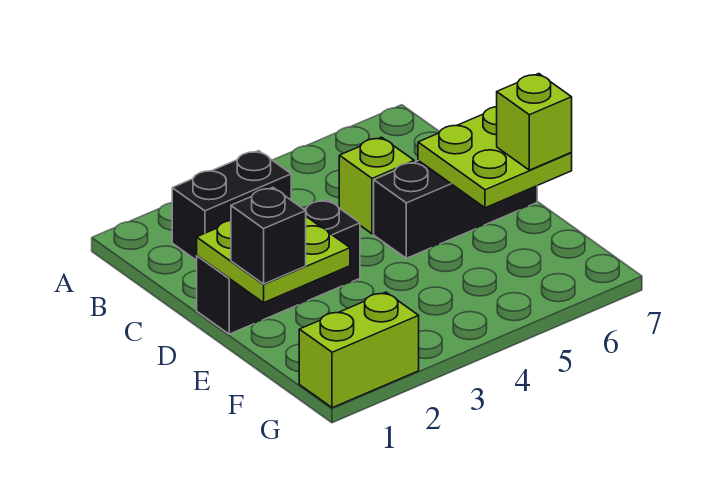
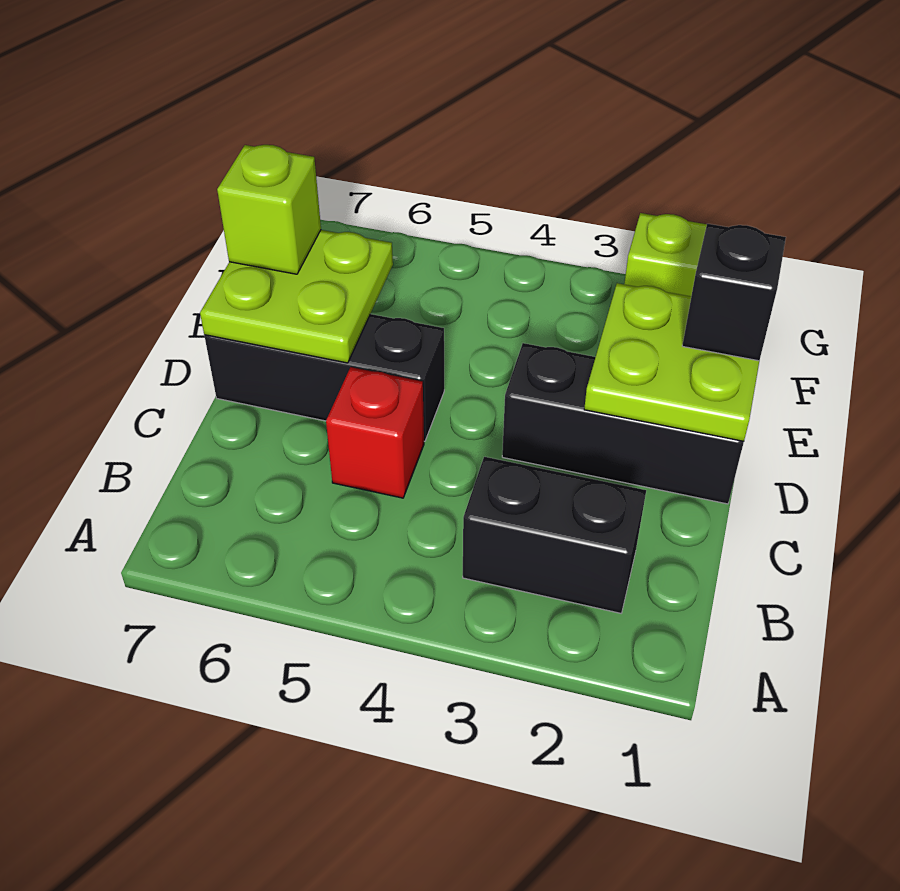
lime 1x1 brick [339,137,414,234] -> red 1x1 brick [326,367,424,498]

